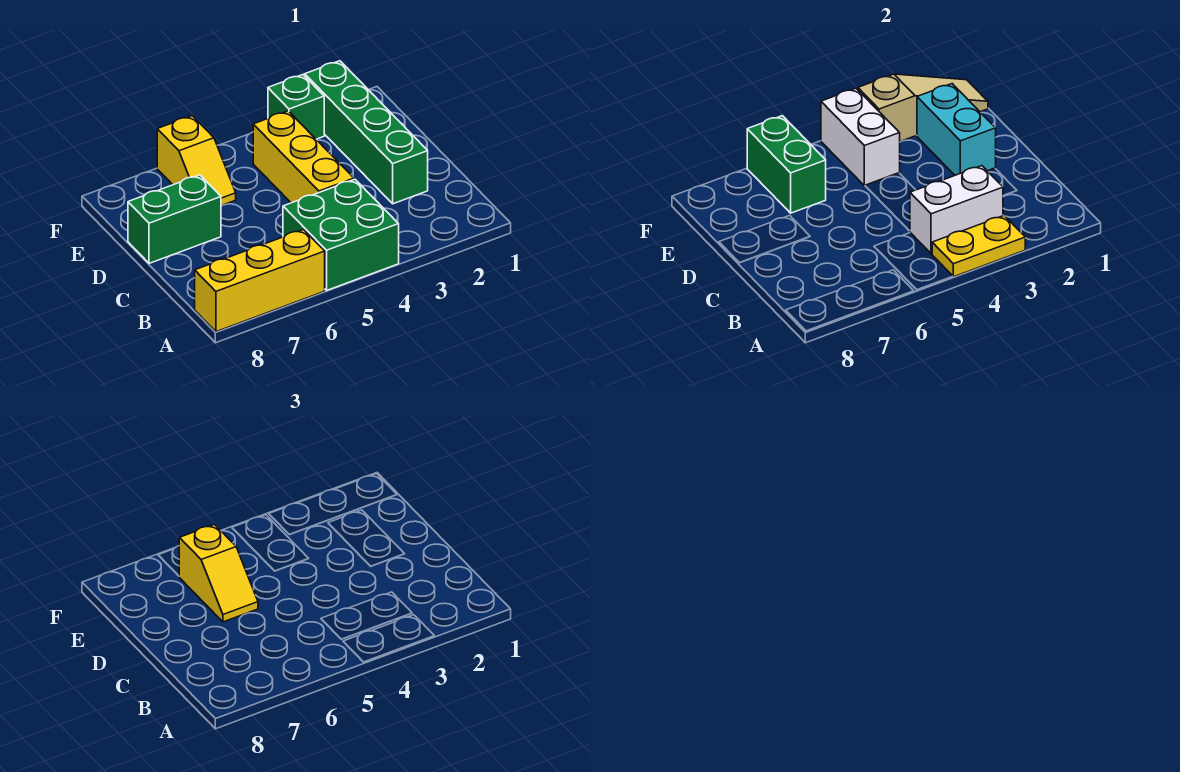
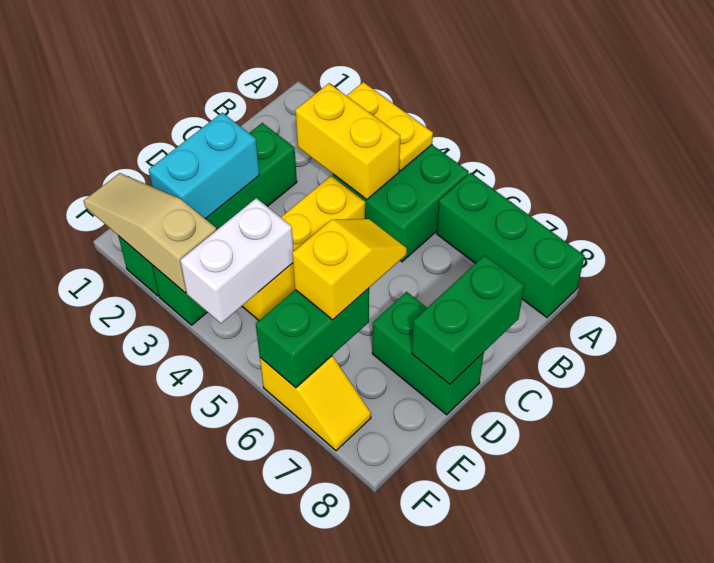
yellow 1x3 brick [195,230,325,332] -> green 1x3 brick [437,173,585,318]
white 1x2 brick [910,166,1003,254] -> yellow 1x2 brick [296,83,400,200]
none -> green 1x2 brick [412,255,524,384]
yellow 1x2 slope [157,116,236,206] -> yellow 1x2 slope turned to [260,356,371,451]

